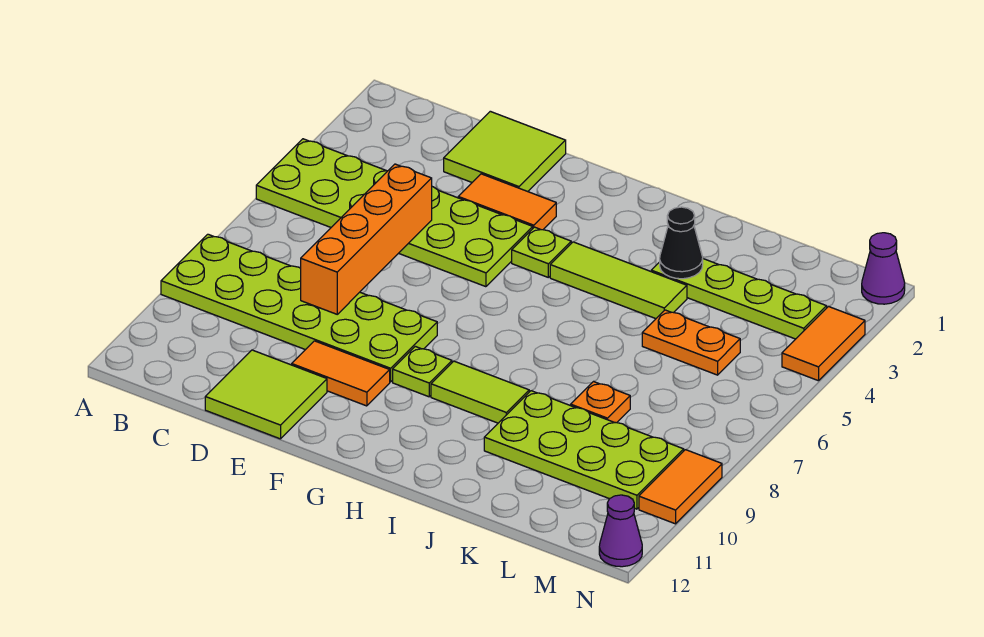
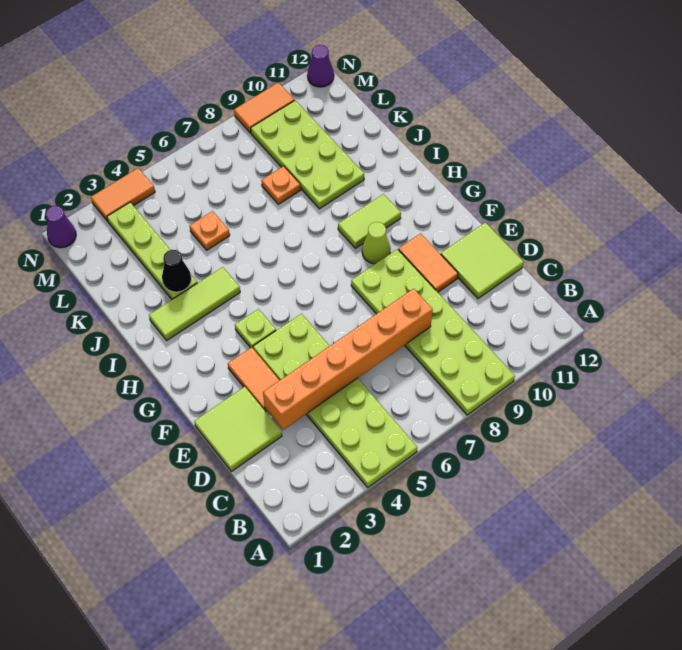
orange 1x4 brick [301,164,432,314] -> orange 1x6 brick [263,289,433,430]
lime 1x1 plate [393,346,452,397] -> lime 1x1 cone [362,222,391,264]
lime 1x3 tile [550,242,687,319] -> lime 1x3 tile turned to [149,267,240,340]
lime 1x2 tile [431,361,529,423] -> lime 1x2 tile turned to [338,194,401,248]
orange 1x2 plate [642,310,740,375] -> orange 1x1 plate [190,211,230,250]

